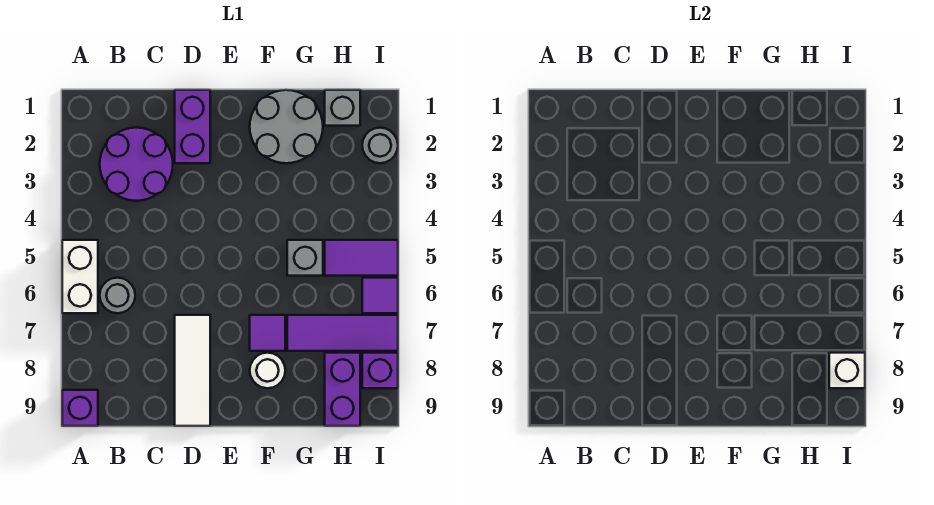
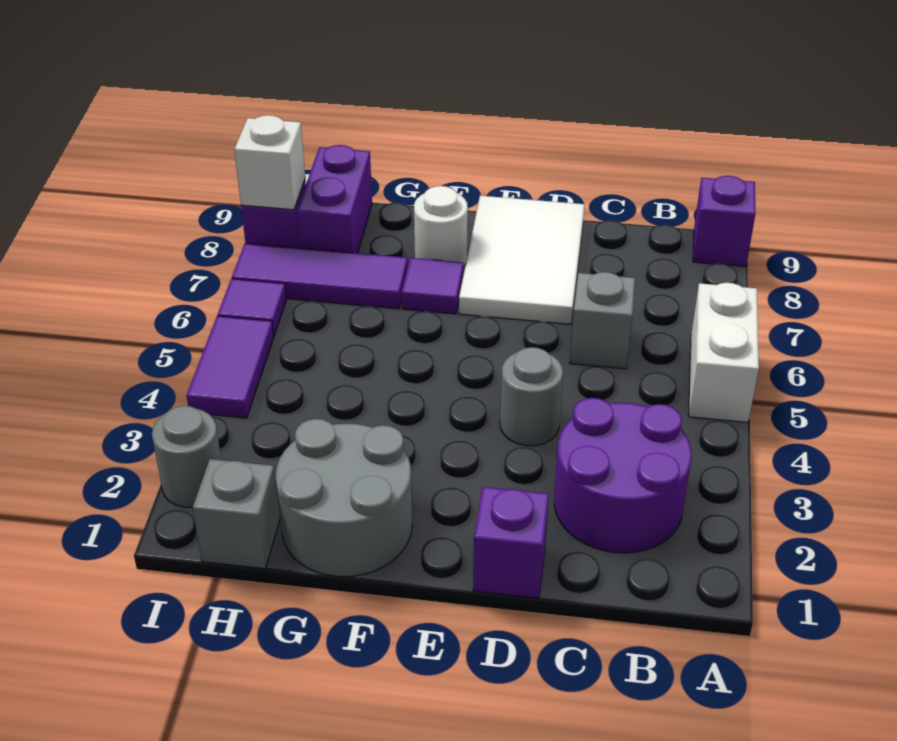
grey 1x1 round brick [100,278,135,313] -> grey 1x1 round brick moved to [500,347,563,446]
purple 1x2 brick [175,90,210,163] -> purple 1x1 brick [473,487,549,598]
white 1x3 tile [175,315,210,426] -> white 2x3 tile [459,196,585,324]
grey 1x1 brick [287,240,323,276] -> grey 1x1 brick moved to [570,272,635,369]
purple 1x2 tile [325,240,398,276] -> purple 1x2 tile turned to [187,316,274,418]

